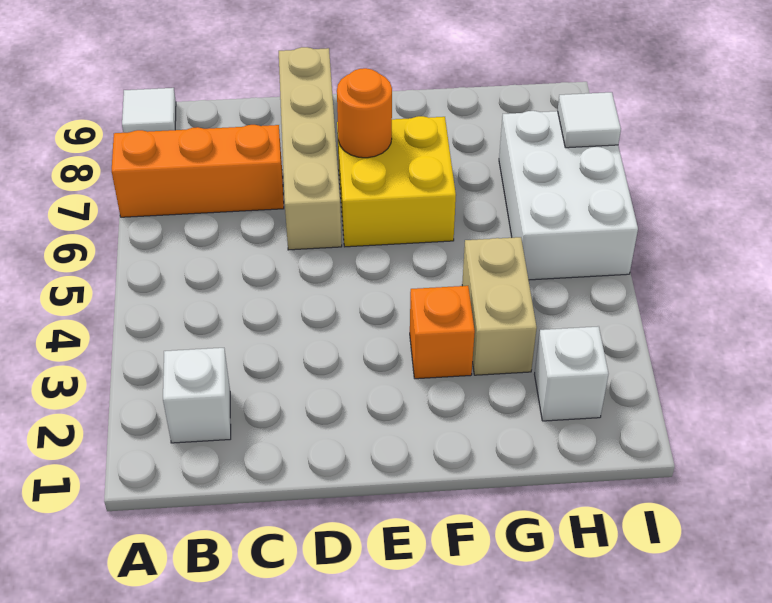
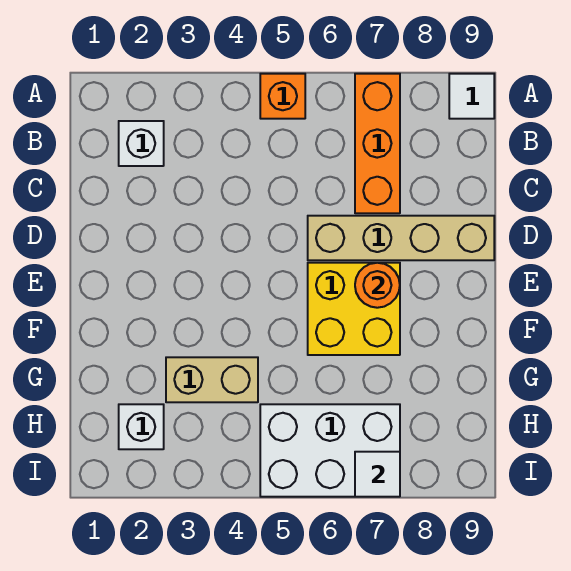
orange 1x1 brick [410,286,475,379] -> orange 1x1 brick moved to [260,74,305,119]

